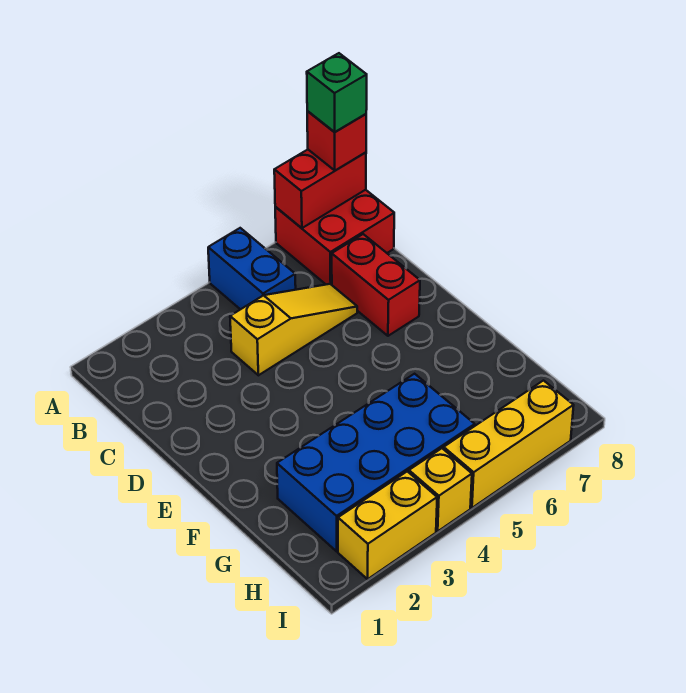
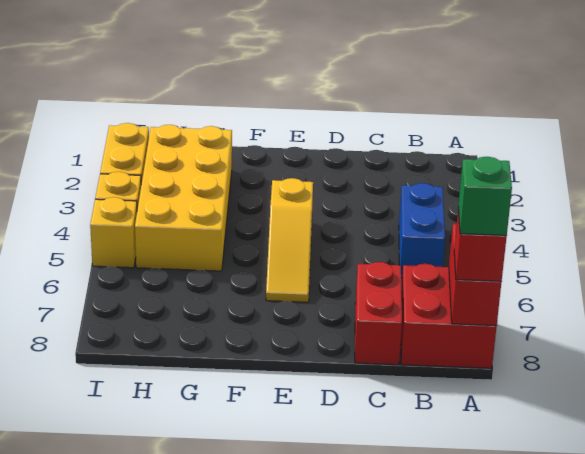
blue 1x2 brick [208,228,296,310] -> blue 1x2 brick turned to [399,183,445,278]
yellow 1x3 slope [230,284,357,375] -> yellow 1x3 slope moved to [266,178,313,302]
red 1x2 brick [332,234,420,336] -> red 1x2 brick turned to [355,262,402,365]
blue 2x4 brick [277,374,475,551] -> yellow 2x4 brick [135,125,232,271]
yellow 1x3 brick [444,381,574,508] -> yellow 1x1 brick [90,197,137,268]

